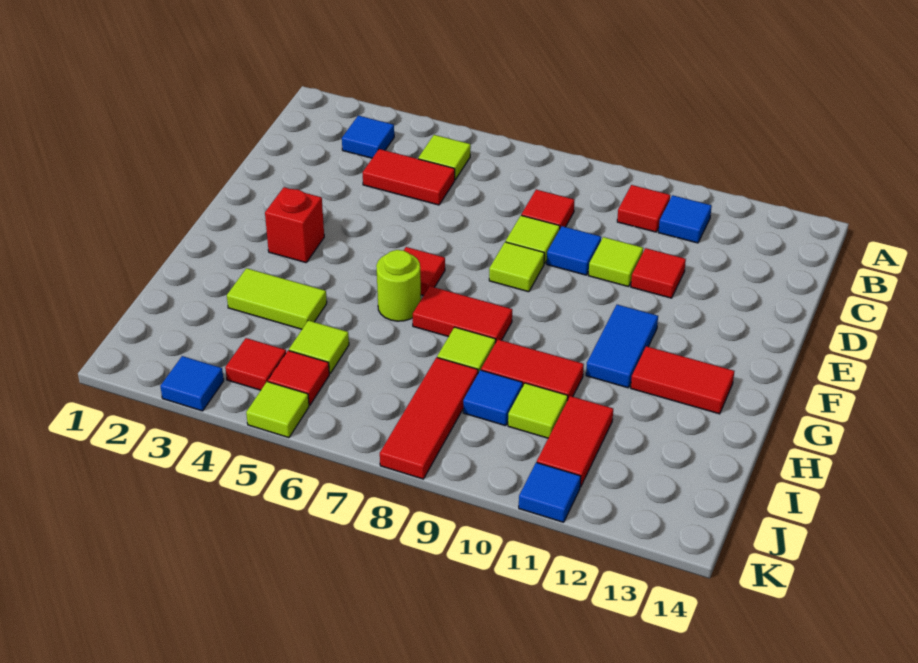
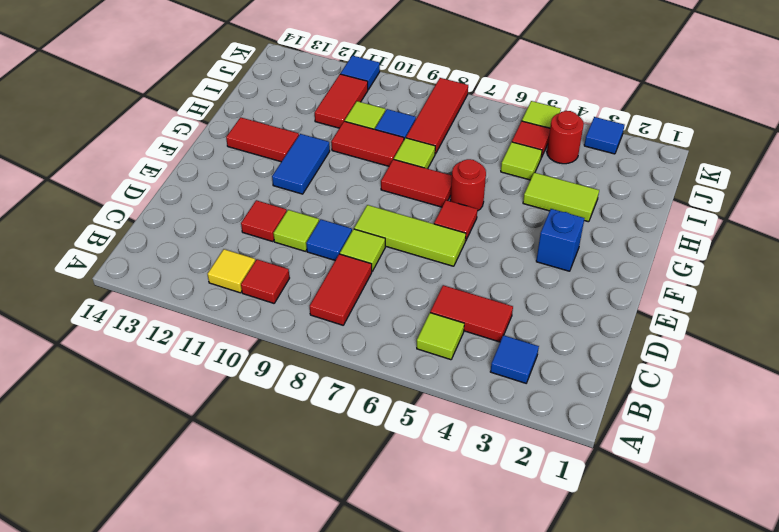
blue 1x1 tile [658,195,712,243] -> yellow 1x1 tile [208,249,255,293]
red 1x1 tile [521,190,574,228] -> red 1x2 tile [310,254,372,325]
lime 1x1 tile [489,242,544,292] -> lime 1x3 tile [354,205,466,266]
red 1x1 brick [265,187,324,263] -> blue 1x1 brick [536,209,584,271]
lime 1x1 round brick [376,250,421,321] -> red 1x1 round brick [450,159,486,211]
red 1x1 tile [225,338,286,390] -> red 1x1 round brick [547,111,584,164]

